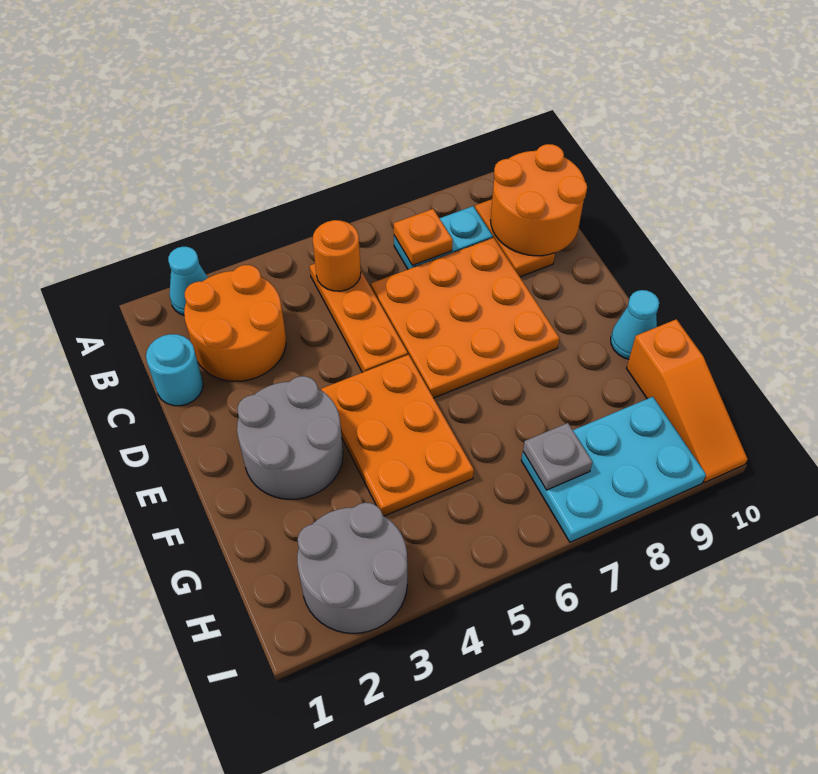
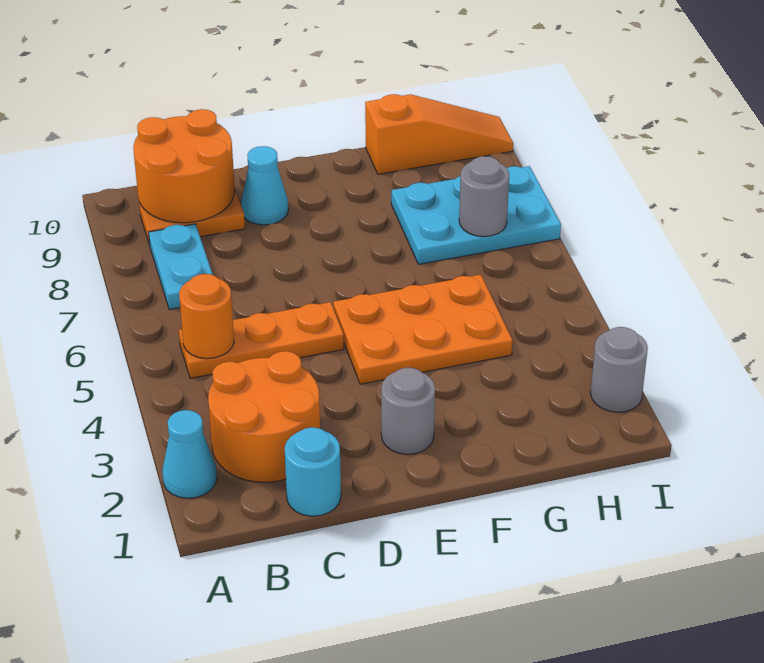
orange 1x1 plate [394,209,453,266] -> none
orange 3x3 plate [371,238,559,398] -> none
grey 2x2 round brick [237,376,343,499] -> grey 1x1 round brick [381,368,435,454]
cyan 1x1 cone [611,290,659,359] -> cyan 1x1 cone moved to [241,146,288,225]
grey 2x2 round brick [297,503,407,633] -> grey 1x1 round brick [591,327,648,412]
cyan 2x3 plate [521,397,706,542] -> cyan 2x3 plate turned to [391,166,561,264]
grey 1x1 plate [523,423,592,490] -> grey 1x1 round brick [459,156,509,237]

